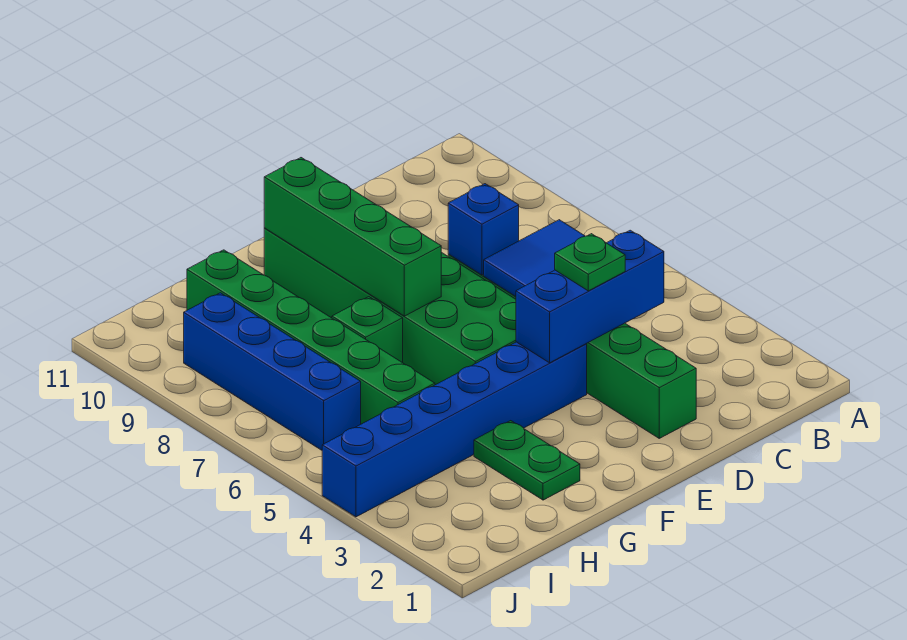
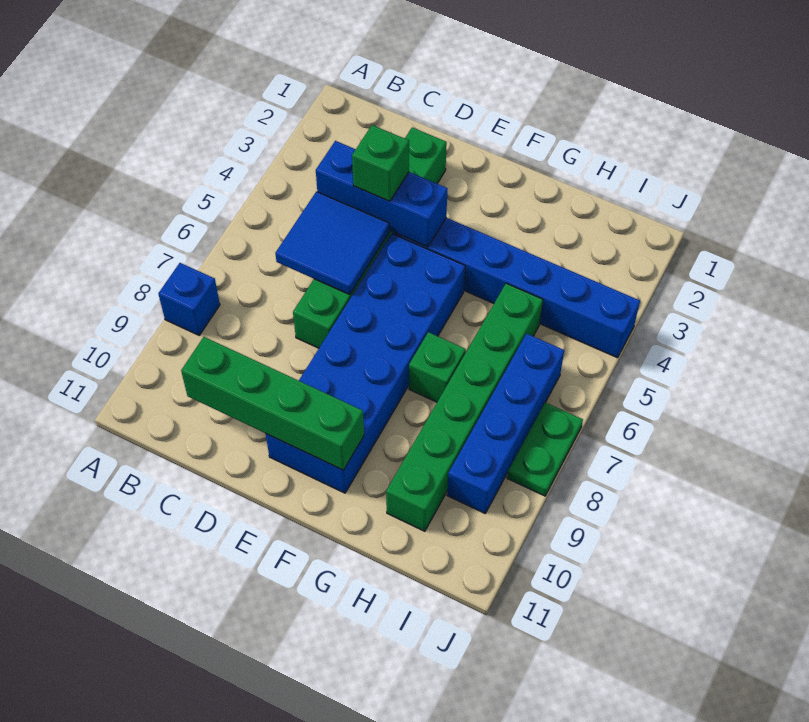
green 1x1 plate [555,234,625,291] -> green 1x1 brick [352,125,409,201]
blue 1x1 brick [448,184,519,275] -> blue 1x1 brick moved to [158,263,220,335]
green 2x6 brick [264,228,516,385] -> blue 2x6 brick [266,233,465,493]
green 1x4 brick [264,158,441,316] -> green 1x4 brick turned to [181,337,364,470]
green 1x2 plate [474,421,580,500] -> green 1x2 plate moved to [507,402,583,496]

